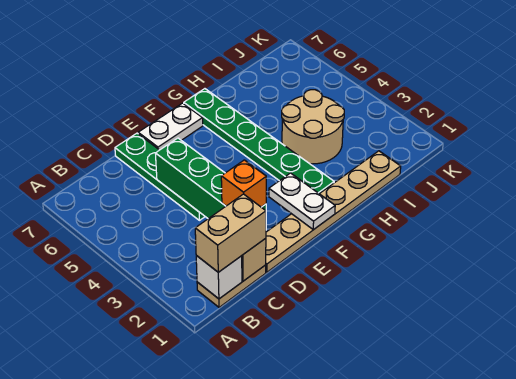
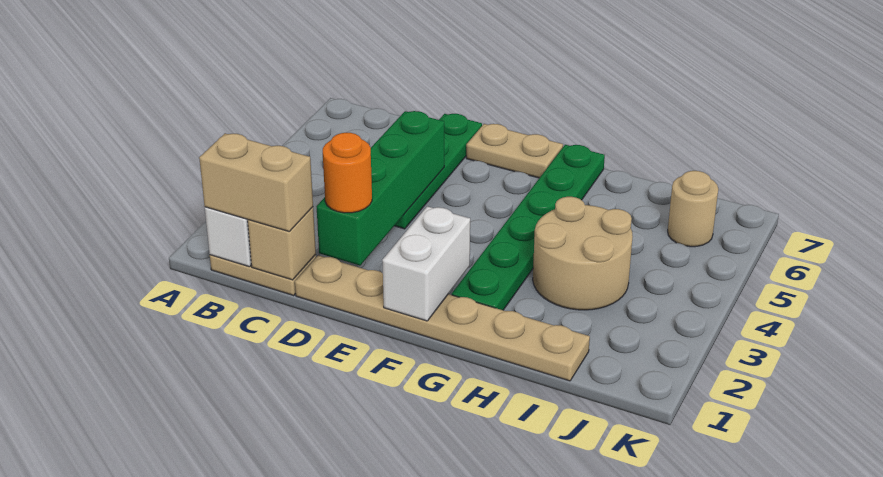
orange 1x1 brick [221,160,266,207] -> orange 1x1 round brick [323,133,372,213]
white 1x2 plate [138,103,203,150] -> tan 1x2 plate [466,124,563,178]
white 1x2 plate [269,173,335,230] -> white 1x2 brick [382,206,470,321]
none -> tan 1x1 round brick [668,171,718,247]

